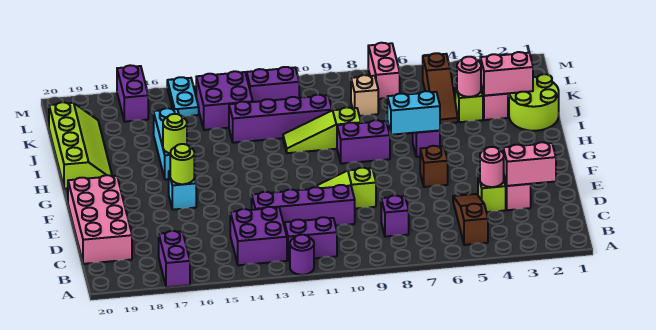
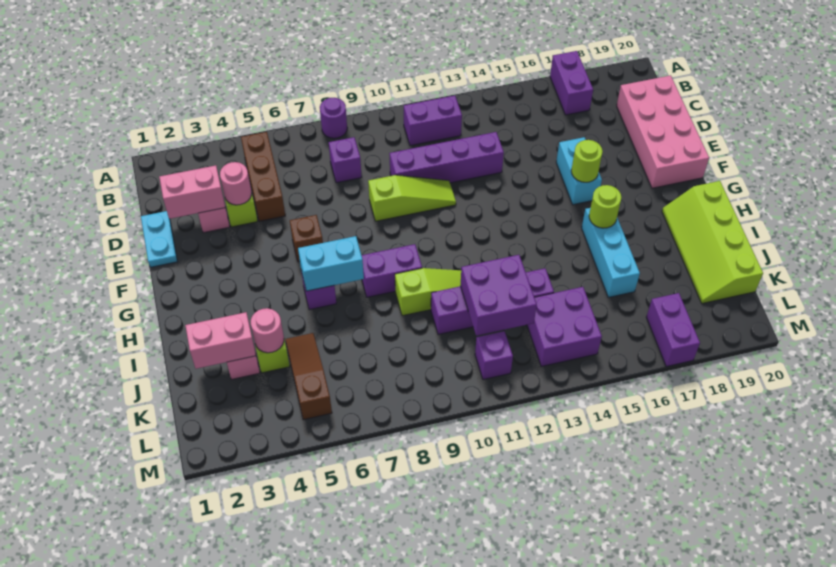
purple 1x1 round brick [290,235,314,275] -> purple 1x1 round brick moved to [320,98,347,138]
brown 1x3 slope [453,194,488,245] -> brown 1x3 brick [241,132,285,221]
purple 2x2 brick [230,207,287,265] -> purple 2x2 brick moved to [460,255,537,336]
cyan 1x1 brick [169,171,196,210] -> cyan 1x2 brick [556,137,602,205]
lime 2x2 round brick [509,74,559,131] -> none
tan 1x1 brick [351,75,378,116] -> none
pink 1x2 brick [368,43,400,99] -> none
purple 1x2 brick [247,67,299,102] -> purple 1x1 brick [475,331,513,379]
cyan 1x2 plate [167,77,199,116] -> cyan 1x2 plate moved to [141,211,177,267]

